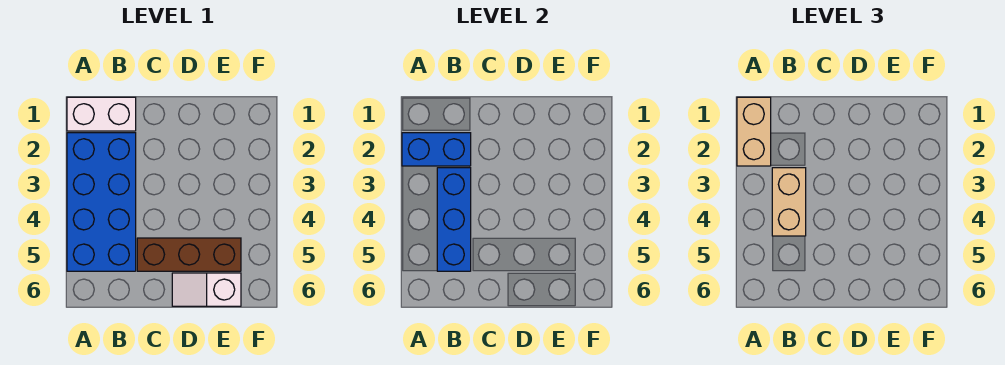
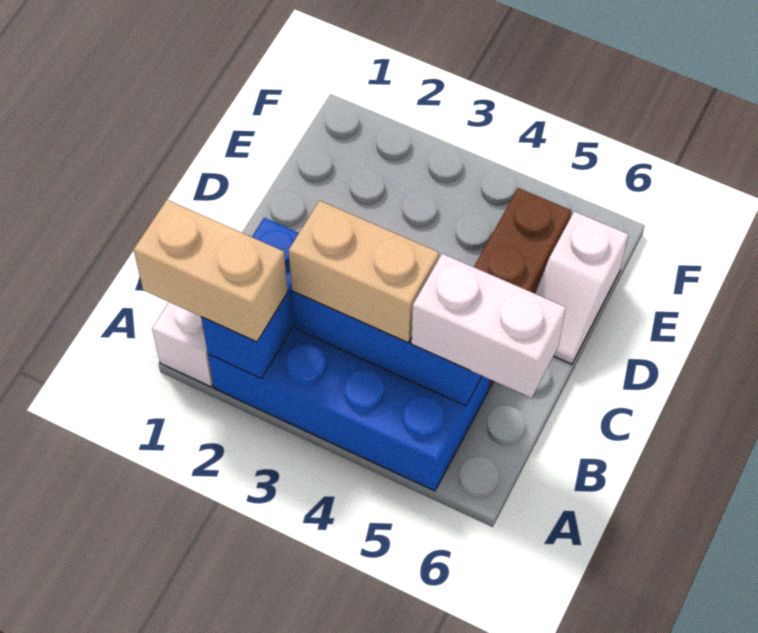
none -> white 1x2 brick [411,254,566,398]

